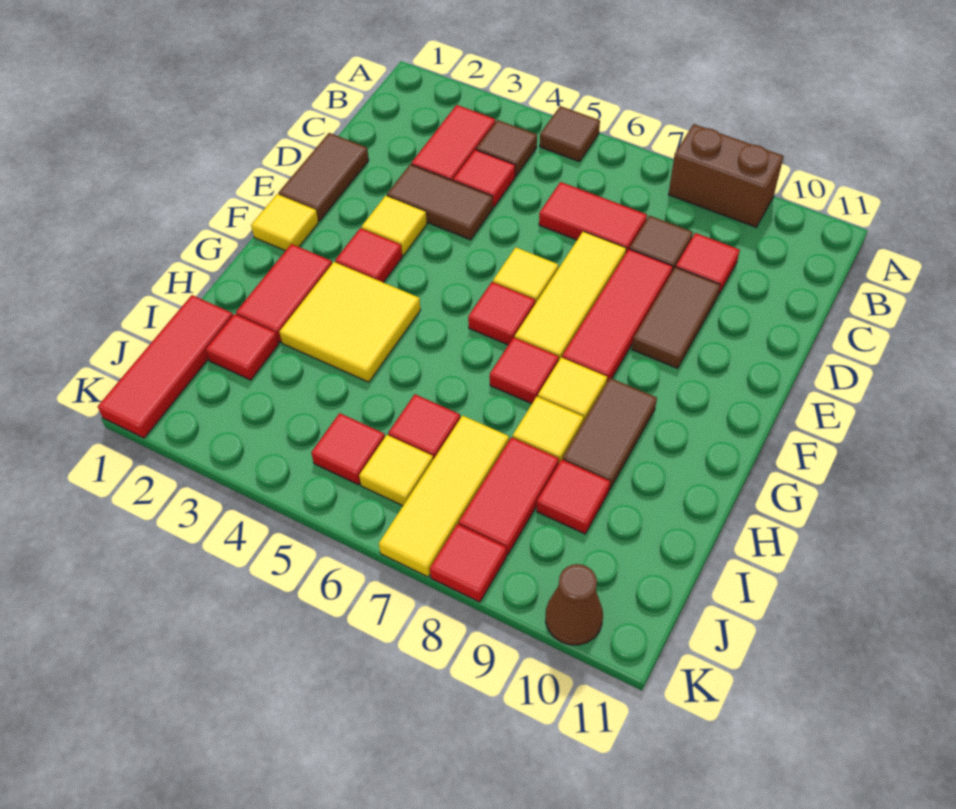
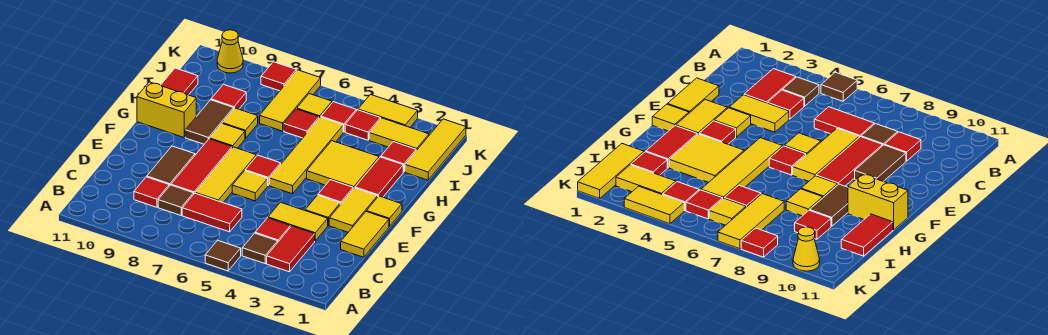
brown 1x2 brick [668,124,784,227] -> none
brown 1x2 tile [279,133,369,221] -> yellow 1x2 tile [341,211,389,257]
brown 1x2 tile [387,164,493,240] -> yellow 1x2 tile [268,202,328,241]
none -> yellow 1x2 tile [329,188,378,232]
none -> yellow 1x4 tile [270,117,343,194]
red 1x1 tile [490,337,559,404] -> red 1x1 tile moved to [345,110,381,140]
none -> yellow 1x2 brick [137,82,196,137]
red 1x3 tile [98,295,233,438] -> yellow 1x3 tile [405,119,466,180]
red 1x2 tile [459,437,559,555] -> red 1x2 tile moved to [161,68,198,95]
none -> yellow 1x2 tile [369,118,429,150]
none -> yellow 1x2 tile [358,95,418,127]
brown 1x1 cone [546,564,603,645] -> yellow 1x1 cone [217,30,243,73]

